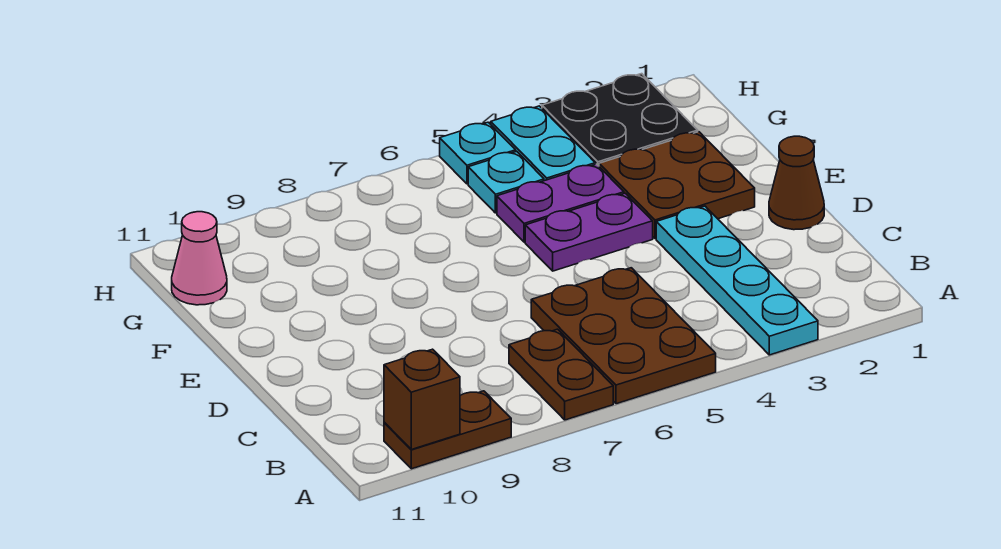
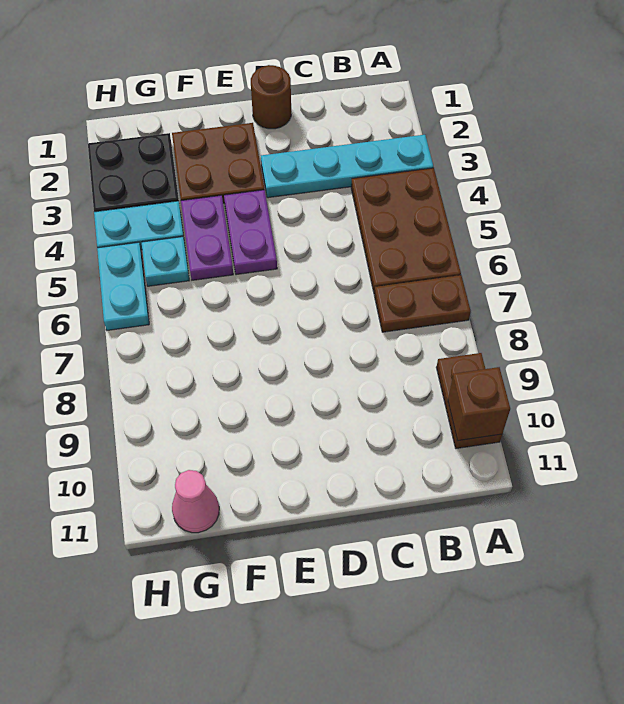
brown 2x3 plate [531,268,716,404] -> brown 2x3 plate turned to [351,168,461,294]
brown 1x1 cone [769,136,824,230] -> brown 1x1 round brick [251,65,291,129]
cyan 1x1 plate [440,122,516,184] -> cyan 1x2 plate [97,242,149,330]

